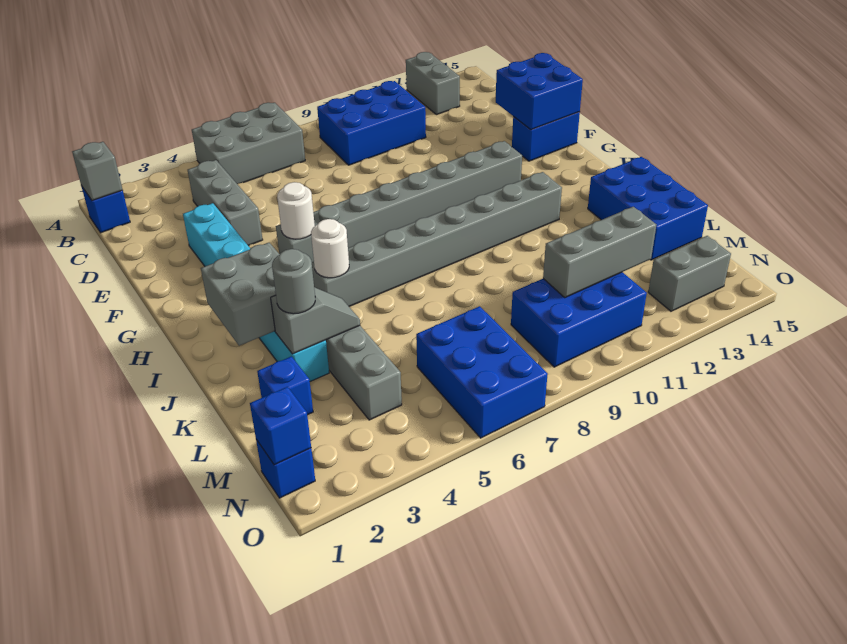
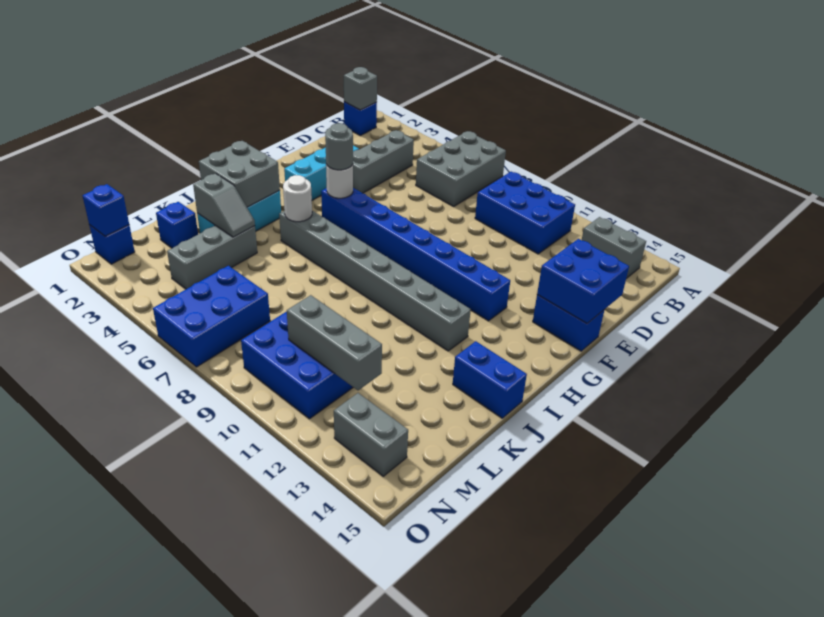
grey 2x3 brick [192,103,305,184] -> grey 2x3 brick turned to [416,131,506,206]
grey 1x2 brick [406,52,460,115] -> grey 1x2 brick turned to [582,217,646,279]
grey 1x8 brick [276,141,522,262] -> blue 1x8 brick [321,188,510,321]
blue 2x3 brick [588,157,708,260] -> blue 1x2 brick [453,341,527,418]
grey 1x1 round brick [272,249,315,314] -> grey 1x1 round brick moved to [325,123,353,170]

